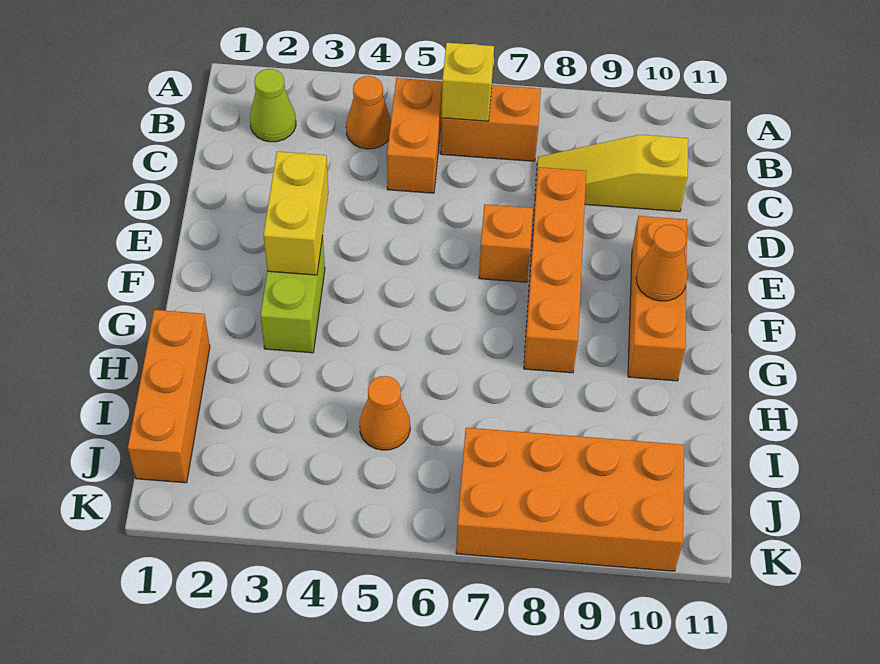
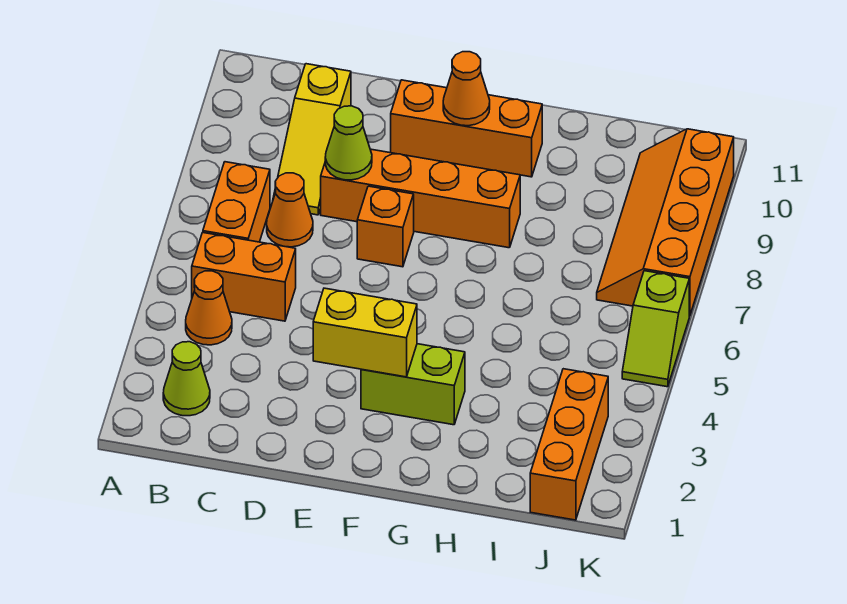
yellow 1x1 brick [441,43,494,121] -> none
none -> lime 1x1 cone [325,106,372,180]
orange 1x3 brick [128,310,210,483] -> orange 1x3 brick turned to [530,369,608,520]
orange 1x1 cone [360,376,410,450] -> orange 1x1 cone moved to [267,173,313,247]
orange 2x4 brick [456,428,684,571] -> orange 2x4 slope [597,129,734,316]
none -> lime 1x2 slope [622,271,689,387]

